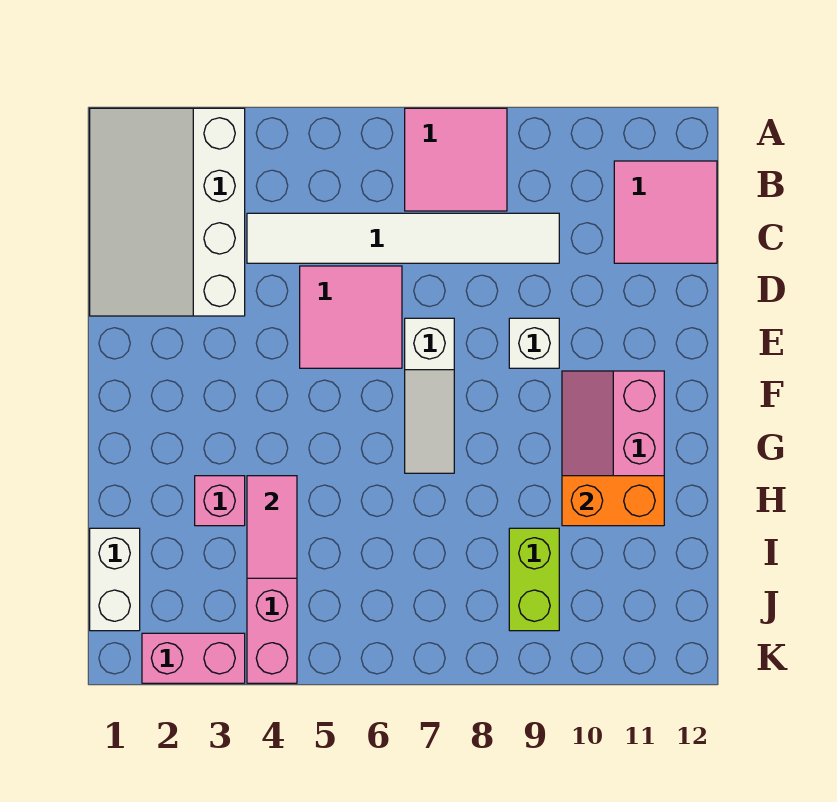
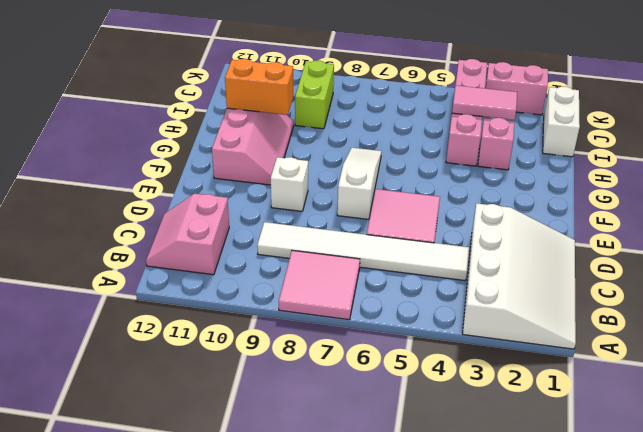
pink 2x2 tile [614,161,717,263] -> pink 2x2 slope [146,194,229,275]
pink 1x2 tile [247,476,297,578] -> pink 1x2 tile turned to [452,85,517,120]

